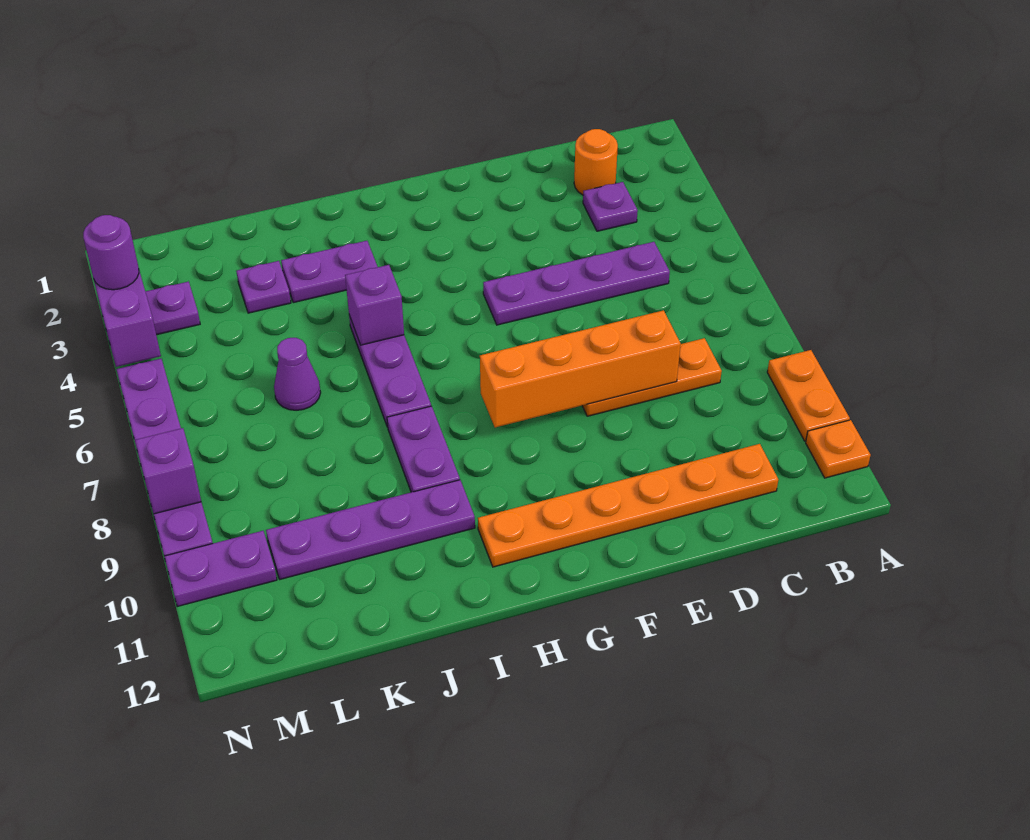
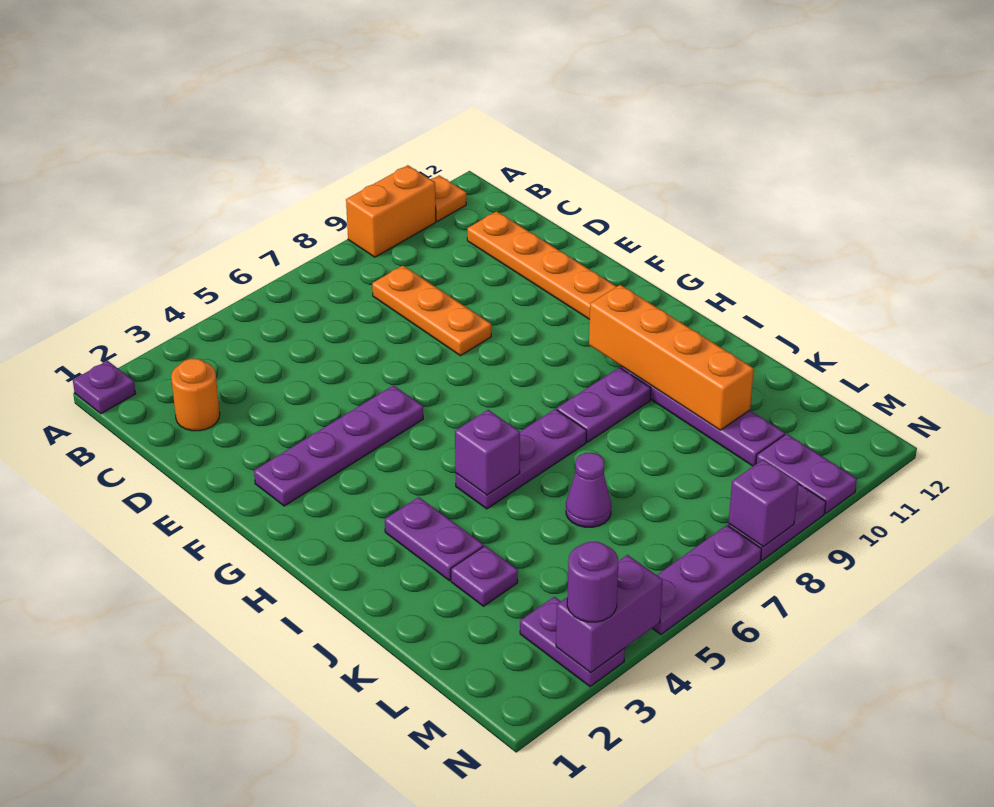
orange 1x2 plate [767,350,850,441] -> orange 1x2 brick [346,165,436,257]
purple 1x1 plate [583,182,638,231] -> purple 1x1 plate moved to [73,361,136,414]
purple 1x4 plate [483,242,670,325] -> purple 1x4 plate turned to [254,385,423,506]
orange 1x4 brick [480,310,681,427] -> orange 1x4 brick moved to [589,285,754,430]

